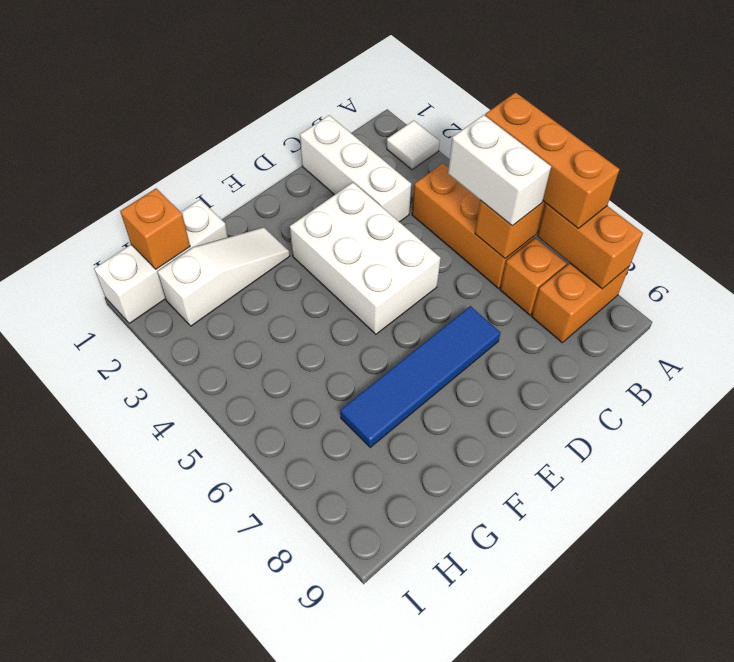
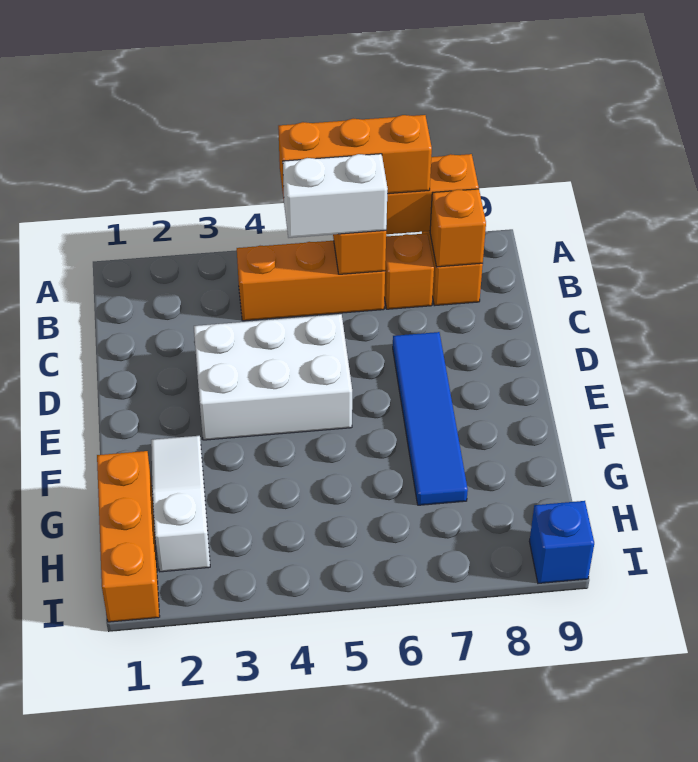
white 1x1 tile [387,121,440,170] -> none
white 1x3 brick [300,115,411,222] -> none
white 1x3 brick [94,200,228,323] -> orange 1x3 brick [97,451,160,622]
orange 1x1 brick [120,189,190,269] -> orange 1x1 brick moved to [430,189,486,267]
none -> blue 1x1 brick [529,501,594,583]

